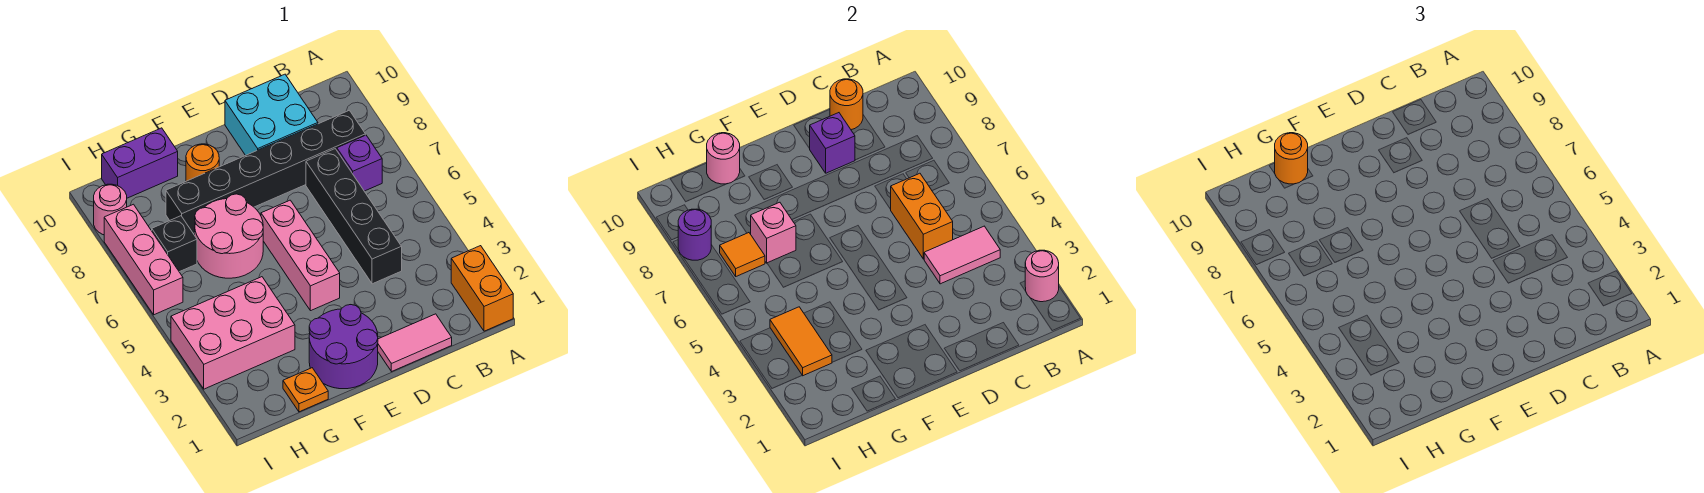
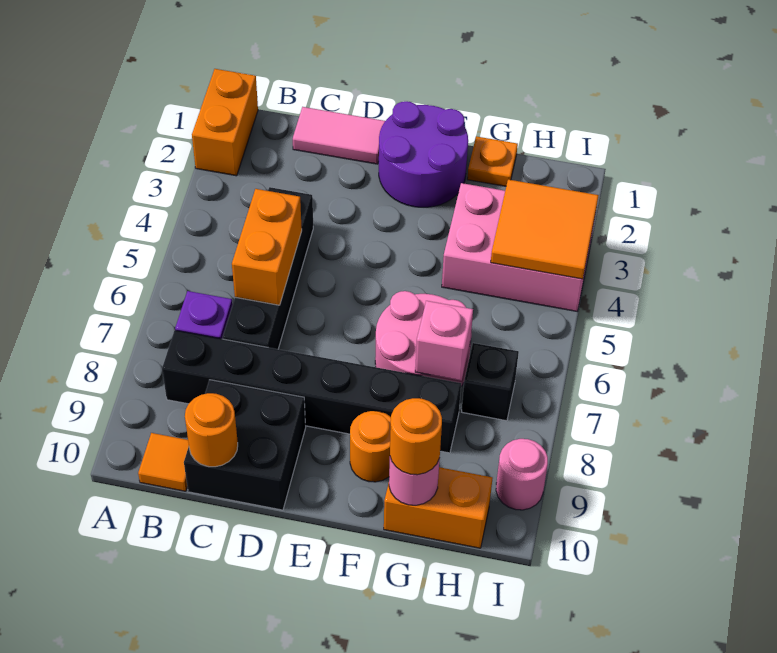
pink 1x1 round brick [1025,250,1059,302] -> none
pink 1x2 tile [924,226,1000,284] -> none
cyan 2x2 brick [225,74,318,155] -> black 2x2 brick [184,380,306,510]
purple 1x1 brick [809,113,855,173] -> none
pink 1x3 brick [261,200,340,311] -> none
purple 1x2 brick [102,128,178,198] -> orange 1x2 brick [384,467,492,548]
orange 1x2 tile [770,307,832,376] -> orange 2x2 tile [491,180,598,279]
orange 1x1 tile [720,233,765,276] -> orange 1x1 tile moved to [138,433,189,491]
pink 1x3 brick [104,204,183,315] -> none
purple 1x1 round brick [678,209,711,260] -> none

